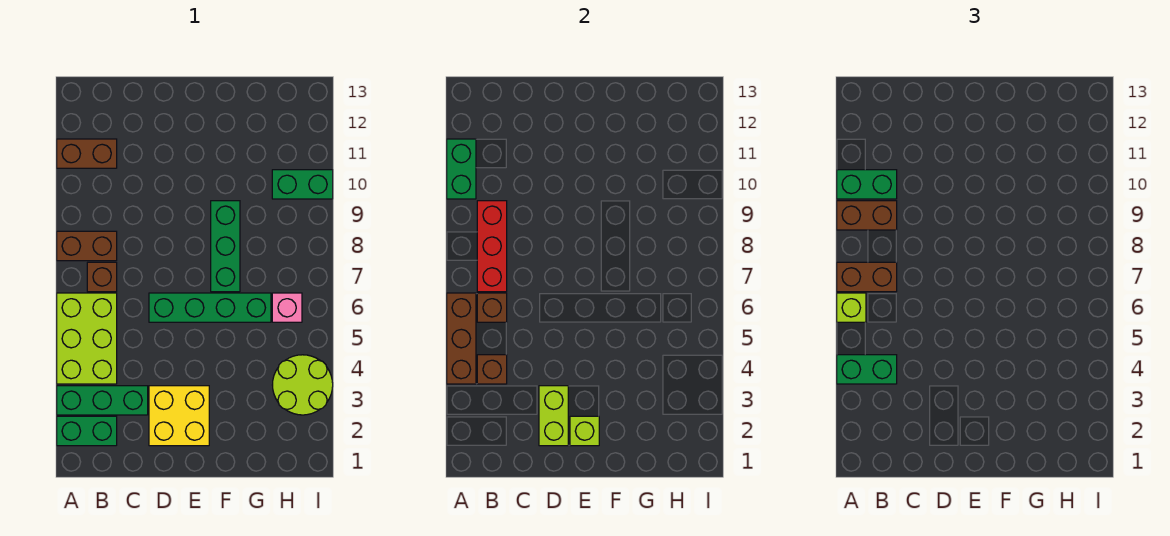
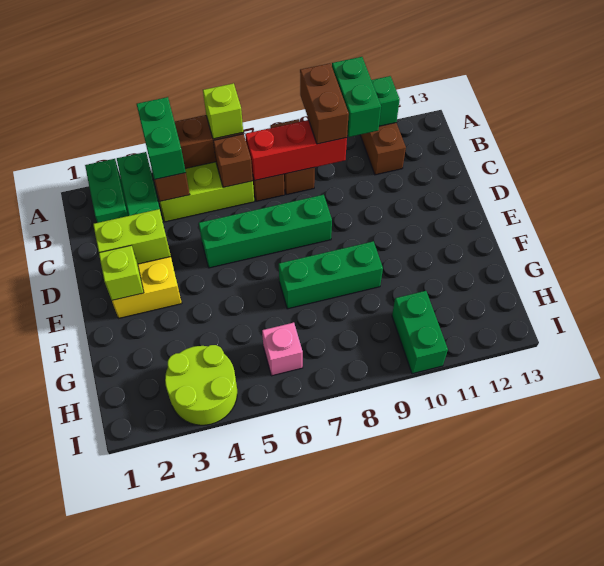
brown 1x2 brick [837,262,897,292] -> none
green 1x4 brick [149,293,271,322] -> green 1x4 brick turned to [199,195,332,268]

